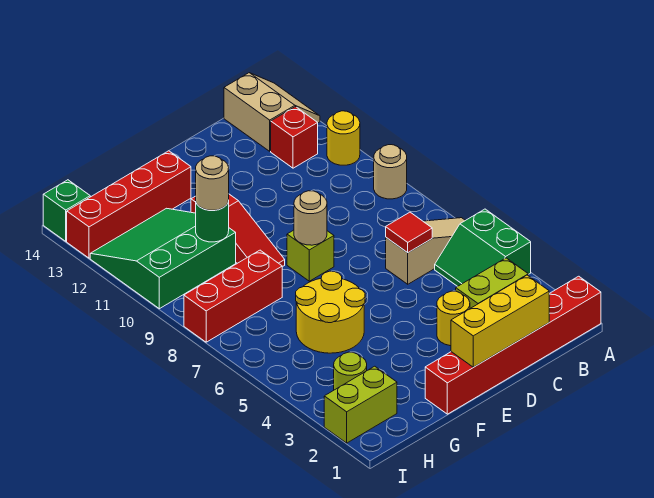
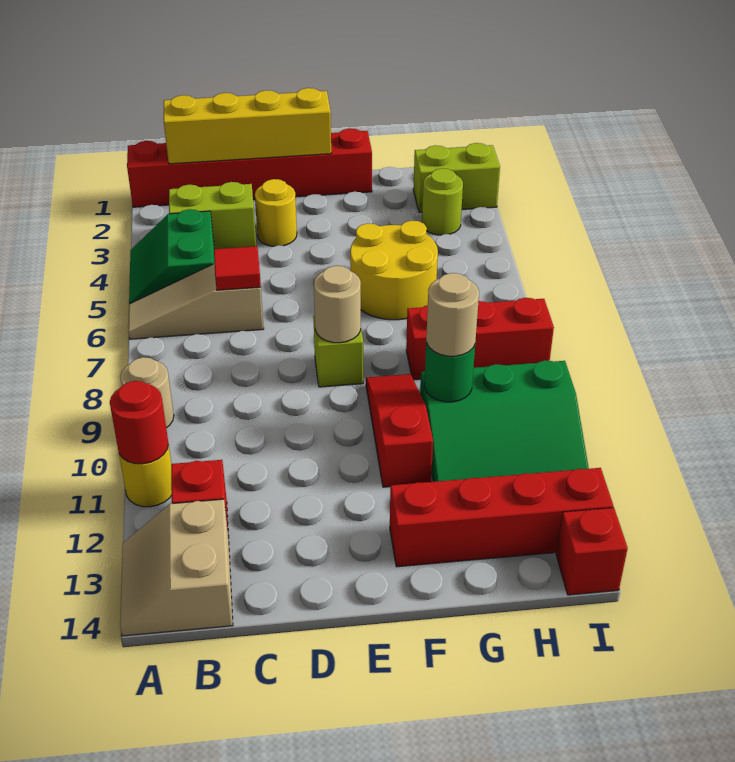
green 2x2 slope [435,209,531,286] -> green 2x2 slope turned to [129,209,215,304]
none -> red 1x1 round brick [110,381,168,464]
yellow 1x3 brick [451,275,549,367] -> yellow 1x4 brick [164,88,331,164]
green 1x1 brick [43,180,90,241] -> red 1x1 brick [556,508,628,595]

